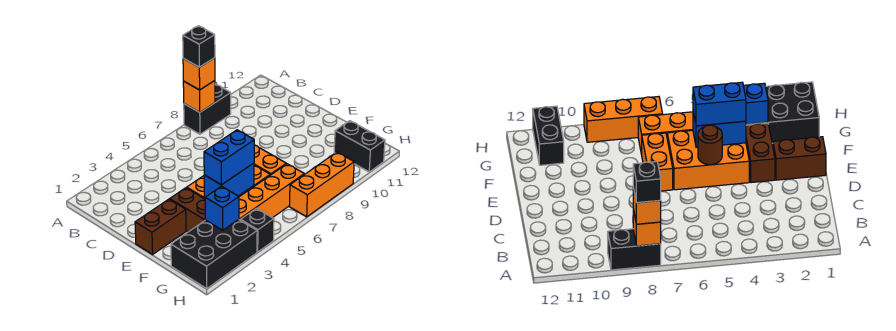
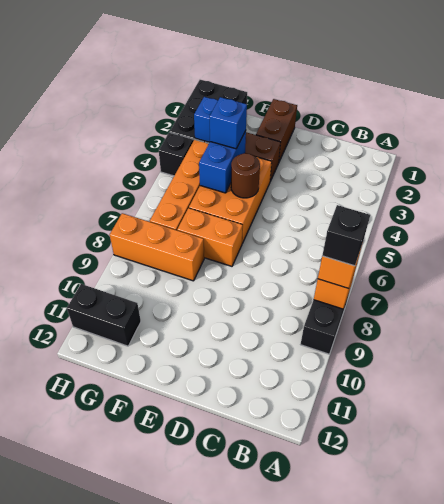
blue 1x2 brick [204,130,254,185] -> blue 1x1 brick [210,97,247,149]
orange 1x3 brick [289,152,354,217] -> orange 1x3 brick turned to [110,213,204,281]

